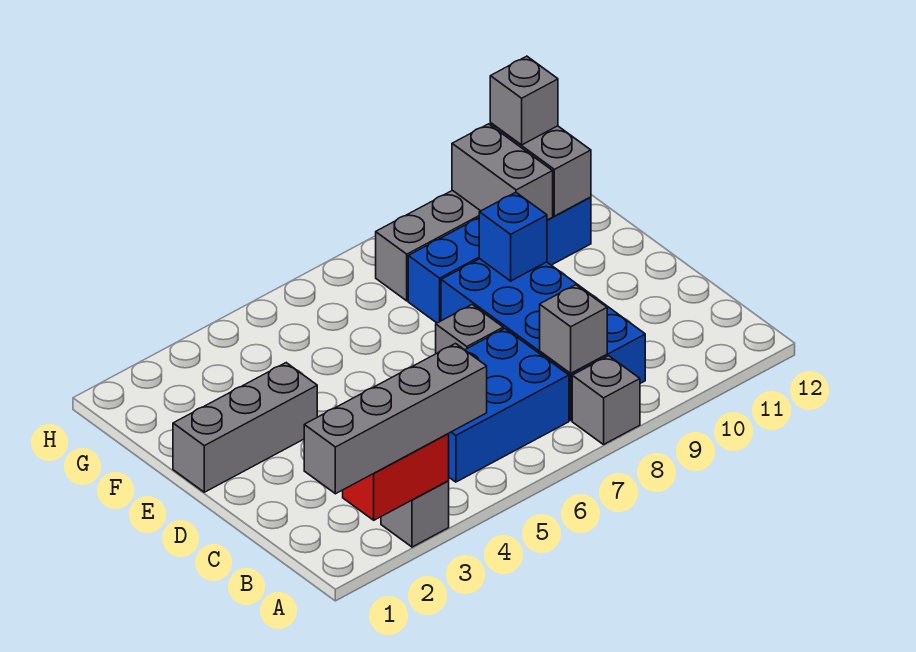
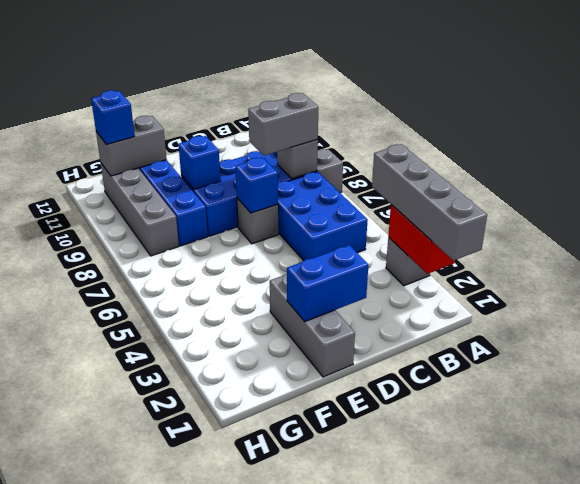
none -> blue 1x2 brick [287,245,368,322]
none -> blue 1x1 brick [235,157,278,213]
grey 1x2 brick [452,124,553,220] -> grey 1x2 brick moved to [248,93,318,156]
grey 1x1 brick [490,56,558,145] -> blue 1x1 brick [91,90,135,145]

